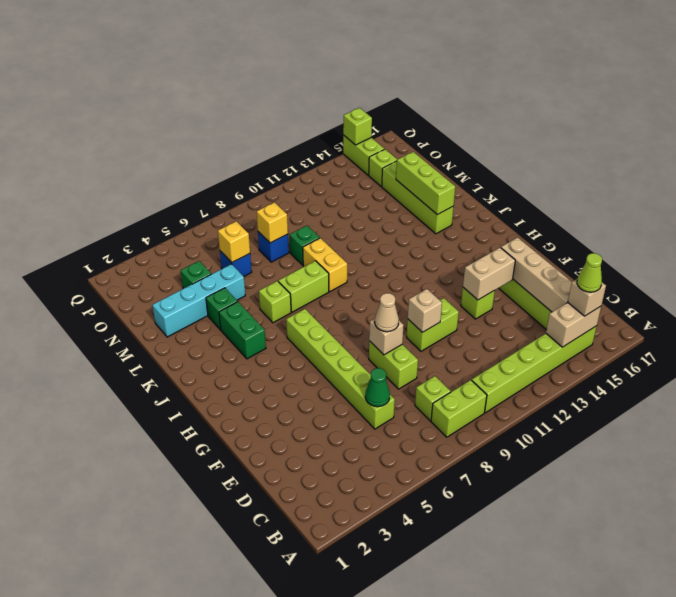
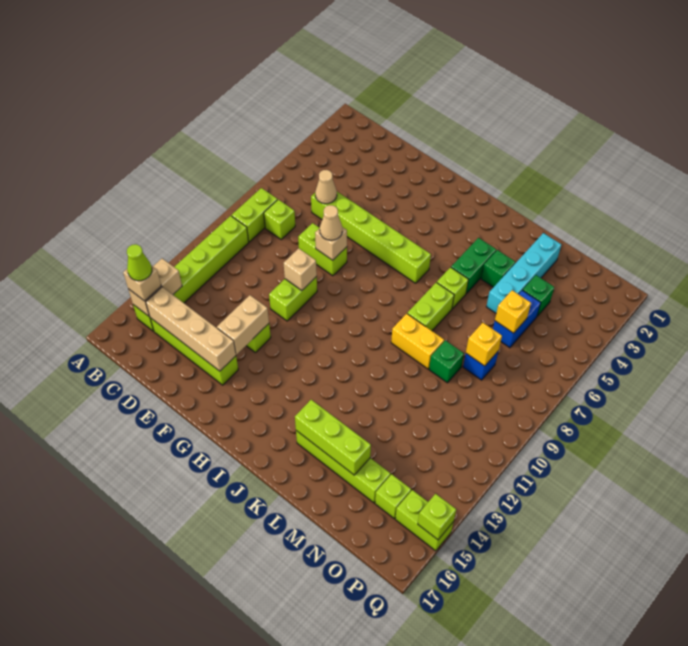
green 1x1 cone [365,368,390,407] -> tan 1x1 cone [315,170,337,204]
green 1x2 brick [219,302,266,359] -> green 1x2 brick turned to [451,238,496,293]
blue 1x1 brick [220,251,252,276] -> blue 1x2 brick [493,290,541,348]

